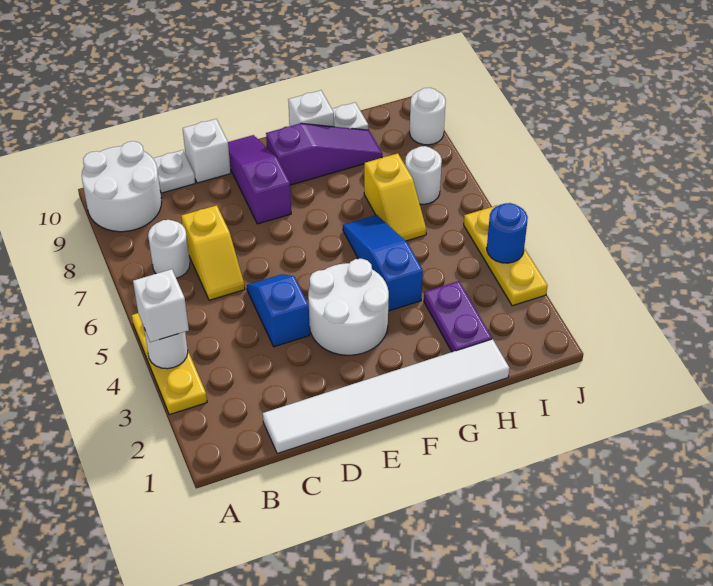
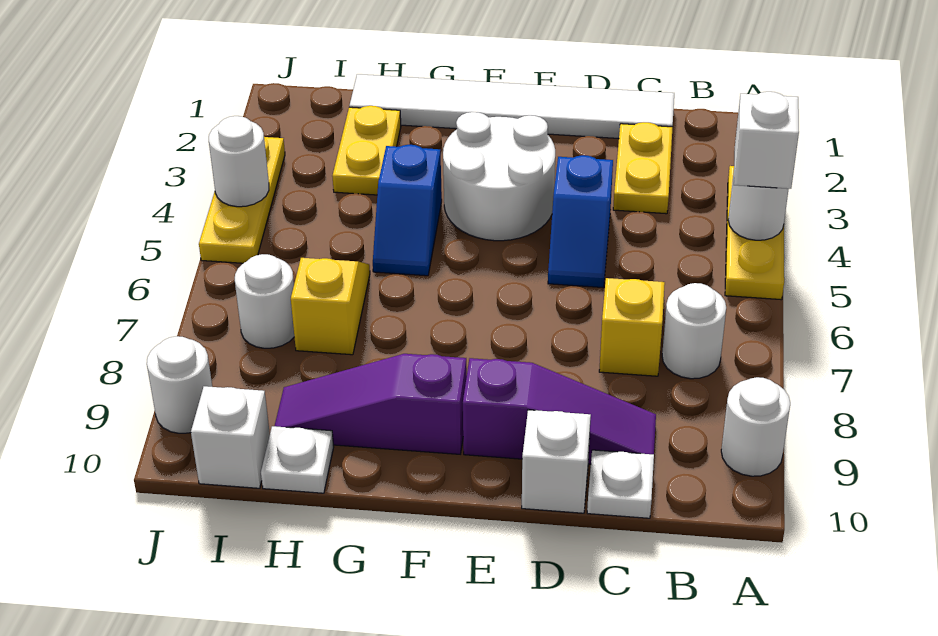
white 2x2 round brick [82,141,162,232] -> white 1x1 round brick [721,377,790,476]
none -> yellow 1x2 plate [613,122,673,214]
purple 1x3 slope [228,135,291,224] -> purple 1x3 slope turned to [463,358,656,464]
blue 1x3 slope [343,215,423,311] -> blue 1x2 slope [373,145,442,276]
white 1x1 brick [288,90,334,127] -> white 1x1 brick moved to [191,386,270,488]
purple 1x2 plate [424,281,492,352] -> yellow 1x2 plate [332,106,401,195]
blue 1x1 round brick [487,203,528,263] -> white 1x1 round brick [209,116,269,207]

